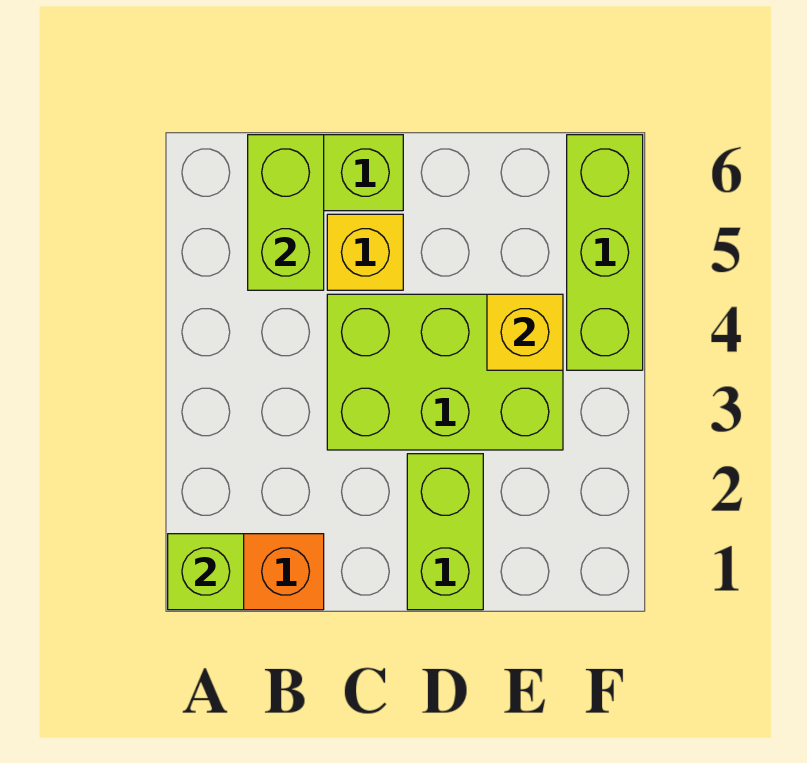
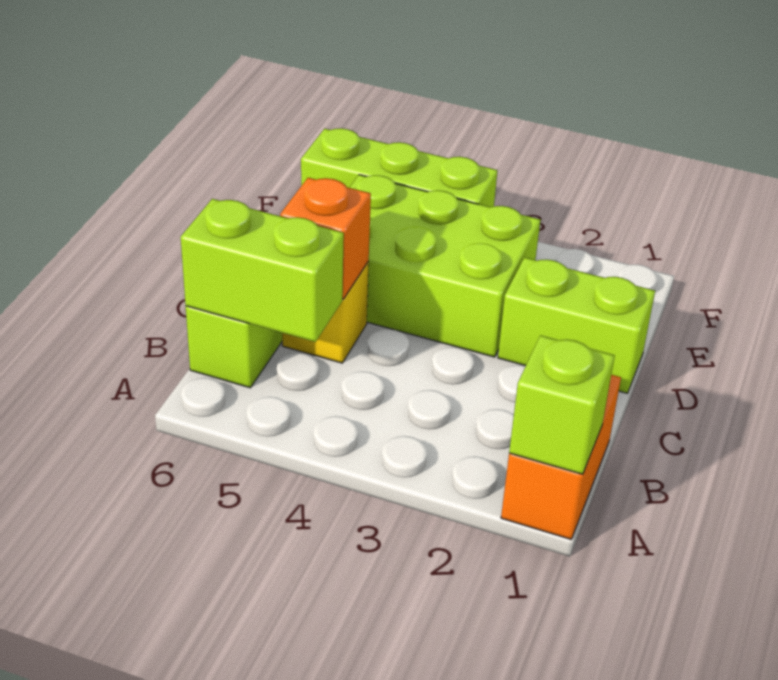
lime 2x3 brick [327,294,563,450] -> lime 2x3 brick turned to [350,175,540,357]
none -> orange 1x1 brick [280,178,371,299]
yellow 1x1 brick [487,294,563,370] -> none

